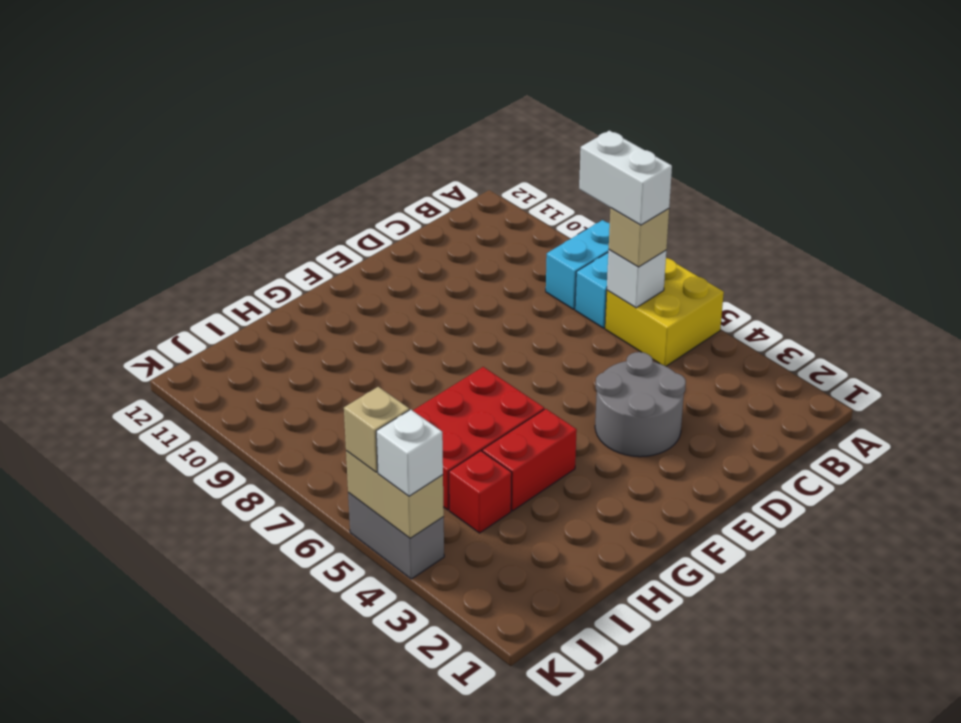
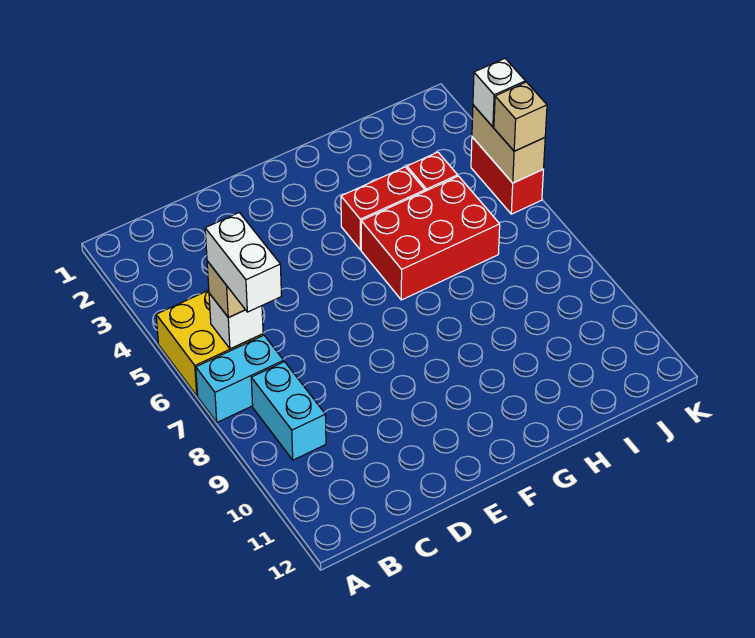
cyan 1x2 brick [546,220,610,309] -> cyan 1x2 brick turned to [251,362,326,460]
grey 2x2 round brick [595,352,686,457] -> none
grey 1x2 brick [348,492,444,579] -> red 1x2 brick [471,137,543,214]

